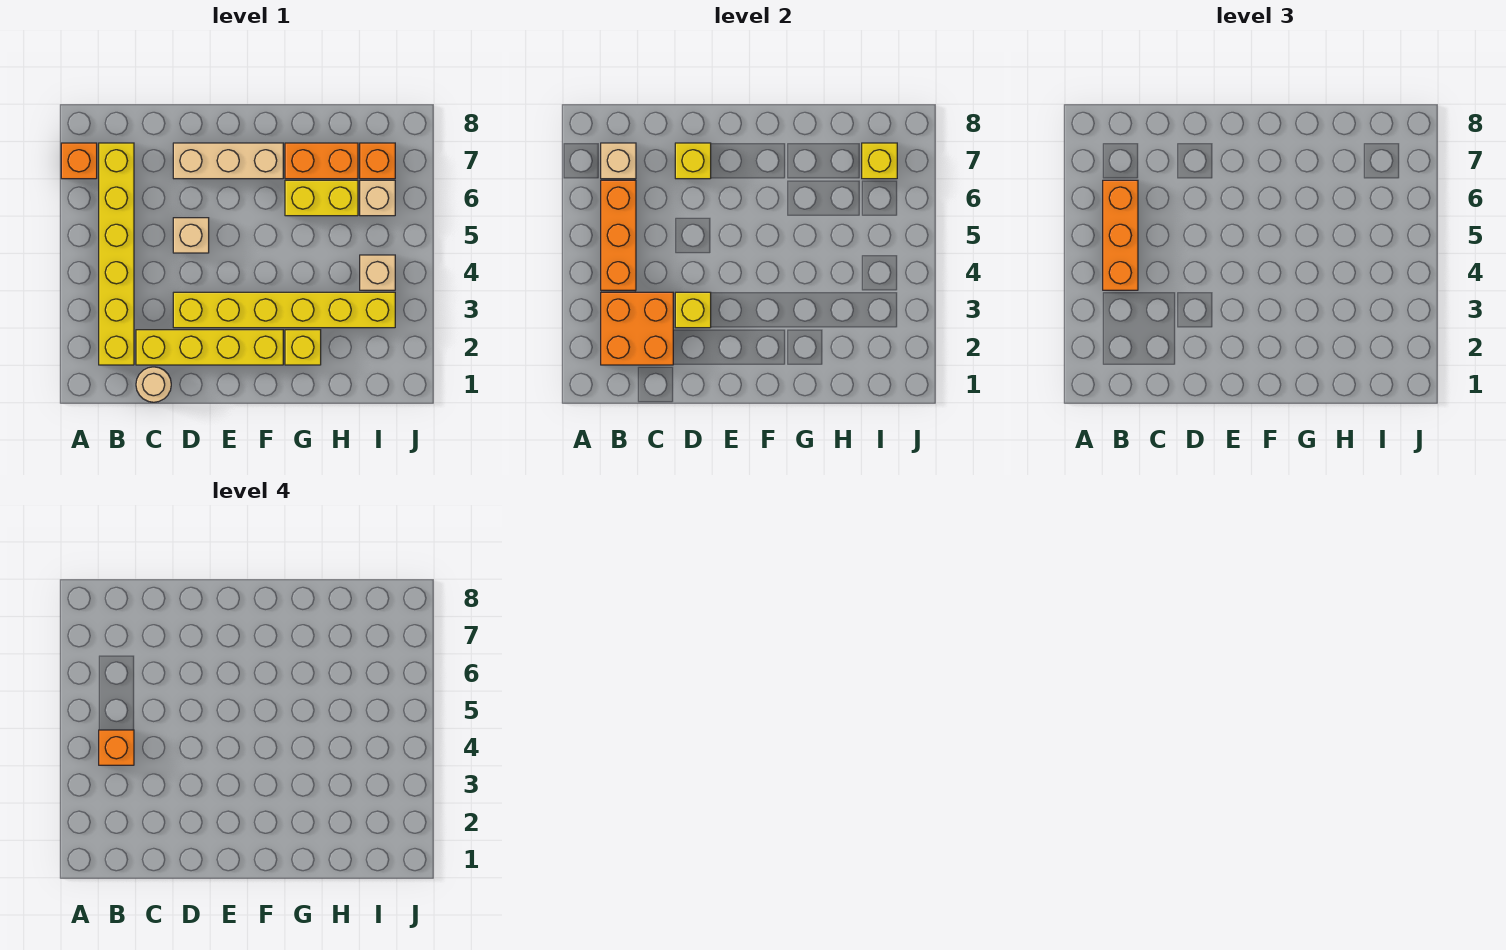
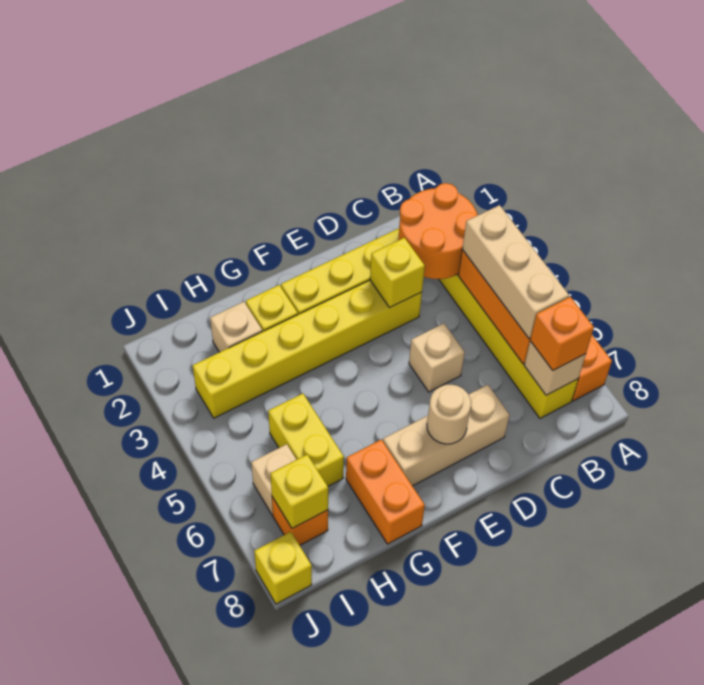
orange 2x2 brick [601,292,673,365] -> orange 2x2 round brick [398,183,478,279]
orange 1x3 brick [1103,180,1138,290] -> tan 1x3 brick [462,205,569,339]
orange 1x1 brick [99,730,134,765] -> orange 1x1 brick moved to [530,297,594,370]
tan 1x1 round brick [136,367,171,402] -> tan 1x1 round brick moved to [427,385,471,444]
yellow 1x1 brick [675,143,711,179] -> yellow 1x1 brick moved to [254,532,312,604]
yellow 1x2 brick [285,180,358,216] -> yellow 1x2 brick turned to [268,394,344,486]
orange 1x2 brick [285,143,358,179] -> orange 1x2 brick turned to [346,439,425,544]
tan 1x1 brick [360,255,395,290] -> tan 1x1 brick moved to [210,302,263,352]

